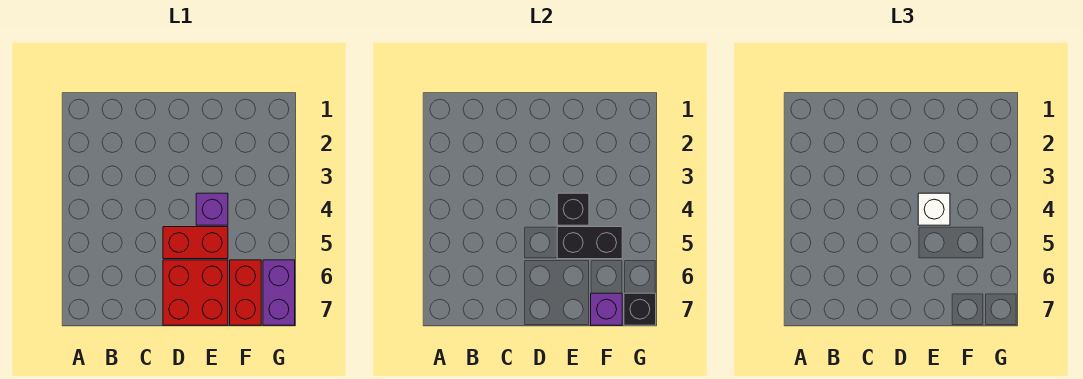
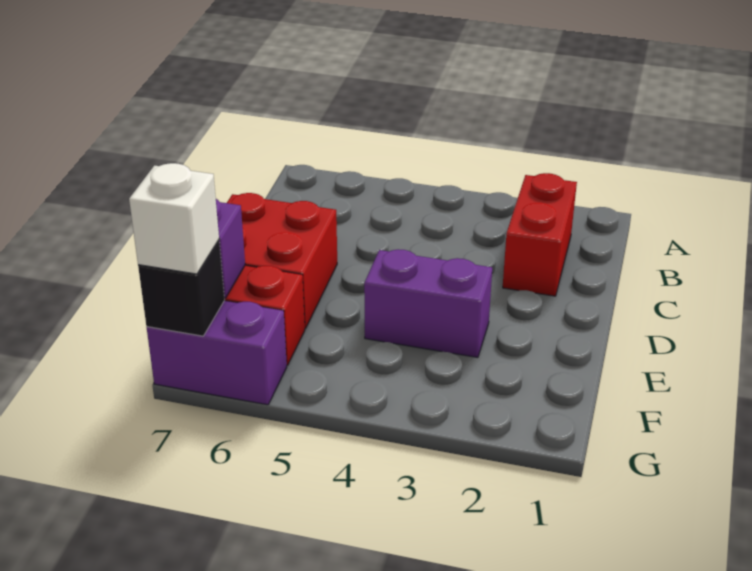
red 1x2 brick [163,227,228,259] -> red 1x2 brick moved to [503,173,577,296]
purple 1x1 brick [196,193,228,225] -> purple 1x2 brick [364,249,492,357]
black 1x1 brick [557,193,589,225] -> none
white 1x1 brick [918,193,950,225] -> white 1x1 brick moved to [129,163,219,274]
black 1x2 brick [557,227,622,259] -> none

